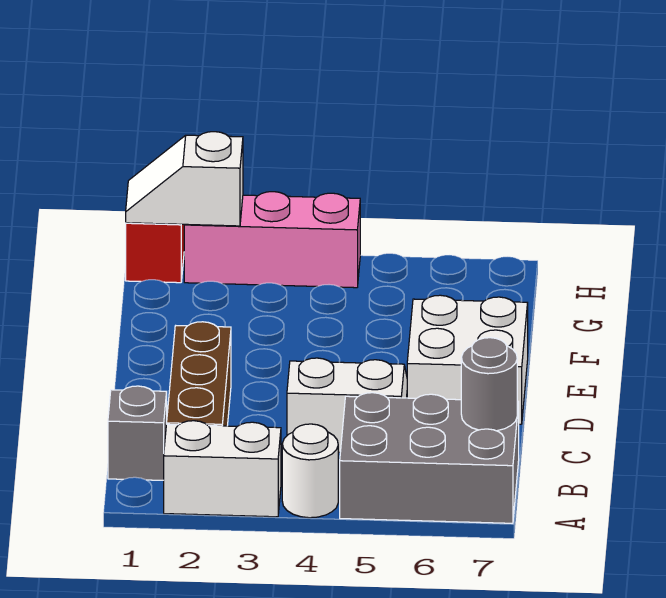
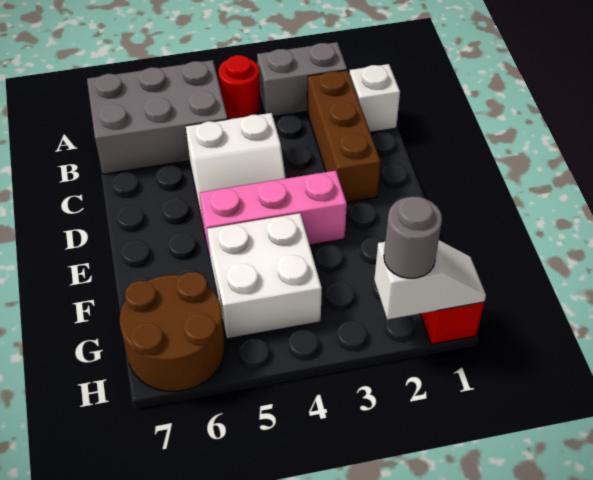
white 1x2 brick [164,421,281,517] -> grey 1x2 brick [257,42,347,117]
white 1x1 round brick [282,424,338,518] -> red 1x1 round brick [219,55,260,119]
grey 1x1 brick [108,386,167,480] -> white 1x1 brick [349,64,400,132]
grey 1x1 round brick [461,338,517,431] -> grey 1x1 round brick moved to [384,196,442,278]
white 2x2 brick [407,295,528,424] -> white 2x2 brick moved to [207,213,322,339]
none -> brown 2x2 round brick [120,272,225,391]
pink 1x3 brick [184,192,360,288] -> pink 1x3 brick moved to [200,170,347,262]

